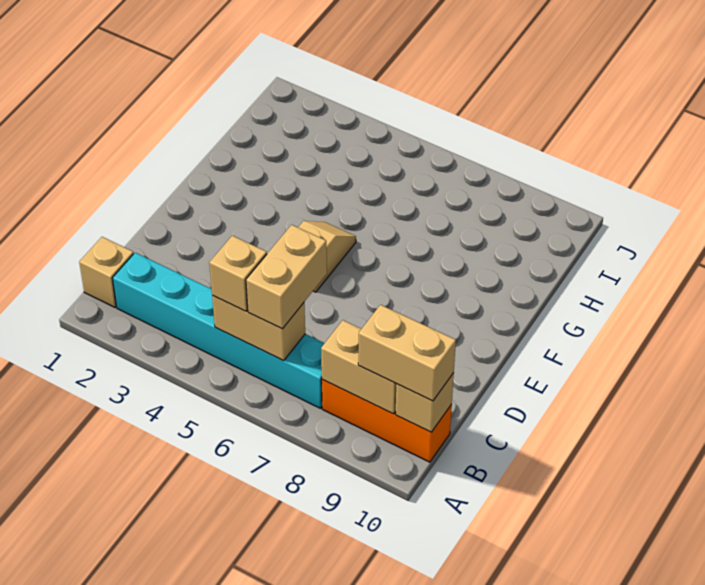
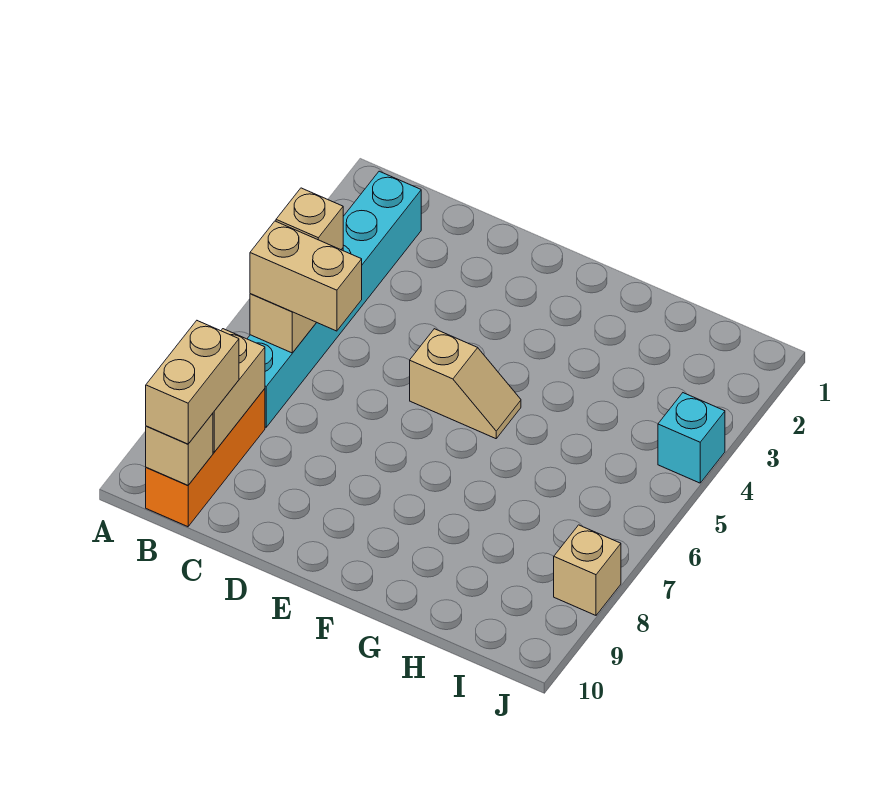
tan 1x1 brick [79,237,134,307] -> tan 1x1 brick moved to [554,525,621,615]
none -> cyan 1x1 brick [658,393,725,483]

